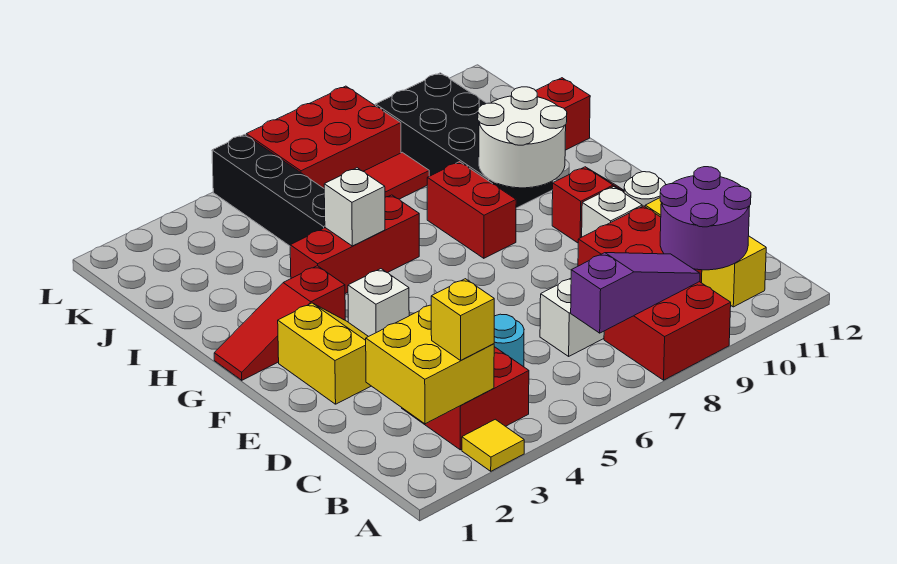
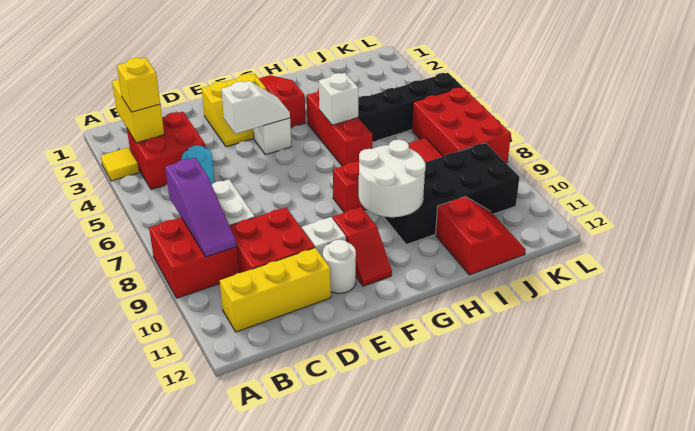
yellow 2x2 brick [366,305,494,424] -> yellow 1x2 brick [112,79,164,143]
purple 2x2 round brick [660,167,751,270] -> none
none -> white 1x2 slope [221,81,290,134]

